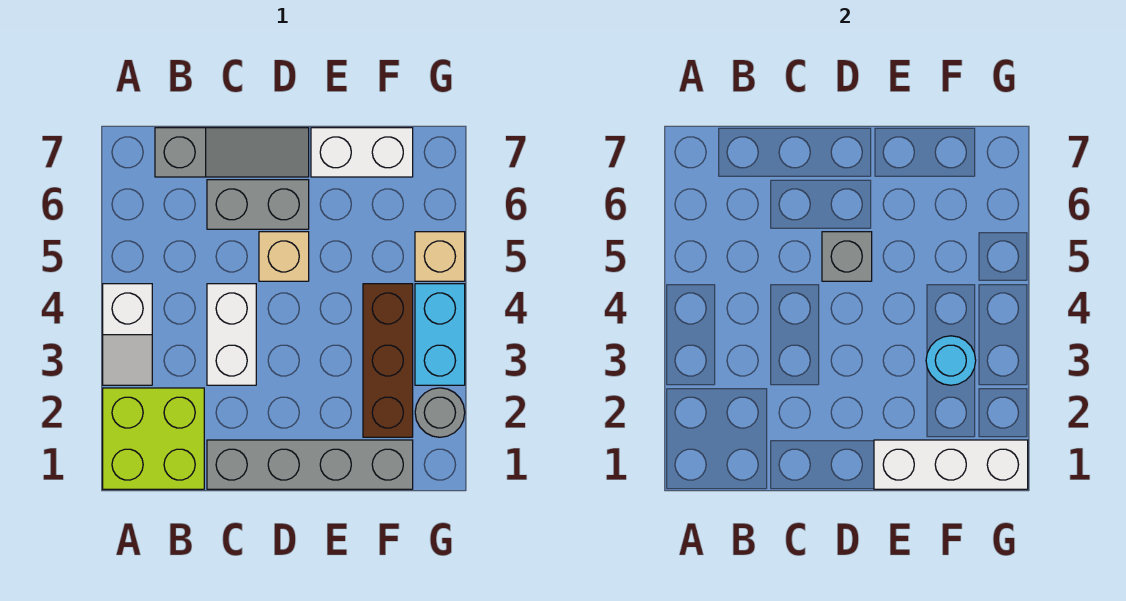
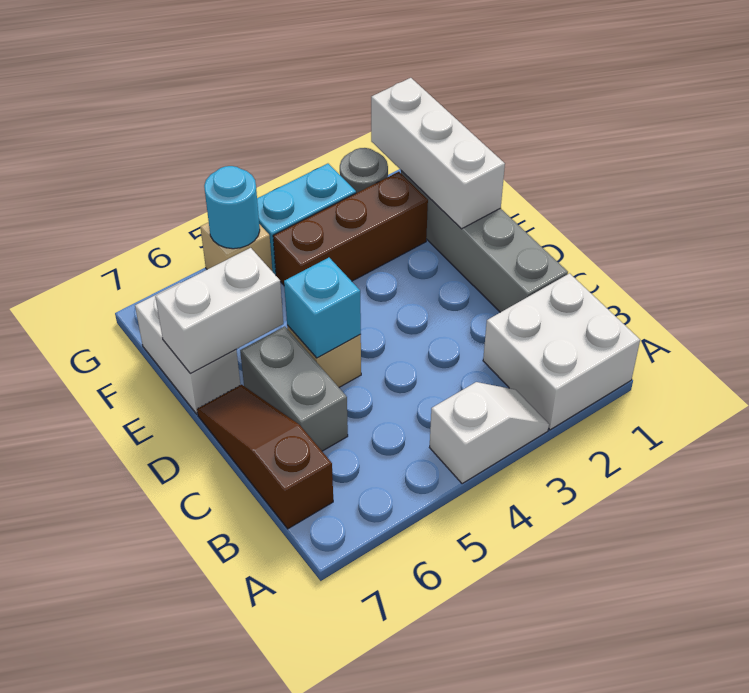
lime 2x2 brick [103,388,204,489] -> white 2x2 brick [483,273,640,430]
grey 1x3 slope [155,128,309,177] -> brown 1x3 slope [197,385,333,529]
white 1x2 brick [207,284,256,385] -> white 1x2 brick moved to [155,248,283,373]
grey 1x1 brick [822,232,872,281] -> cyan 1x1 brick [284,258,361,358]
cyan 1x1 round brick [926,336,976,385] -> cyan 1x1 round brick moved to [204,166,260,249]

